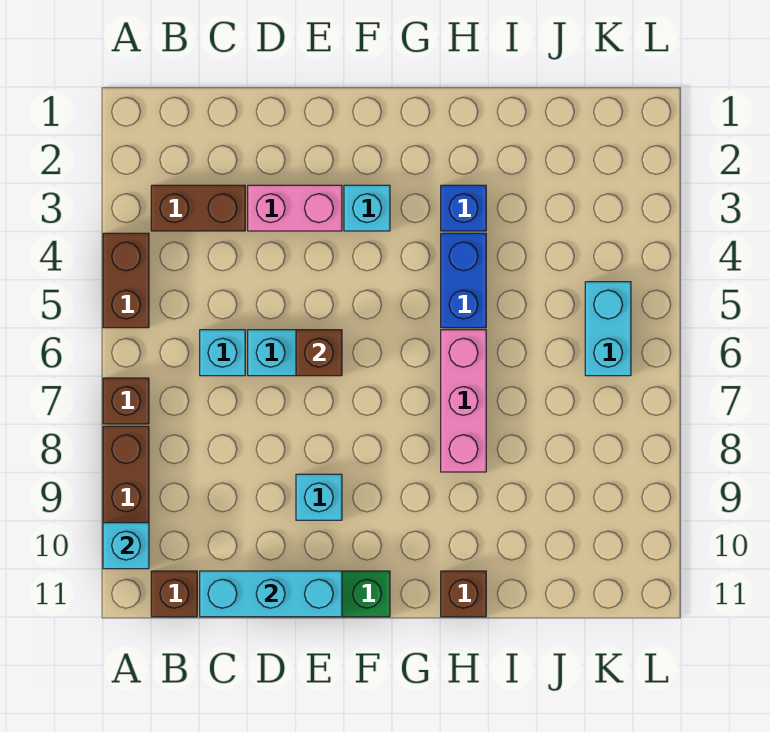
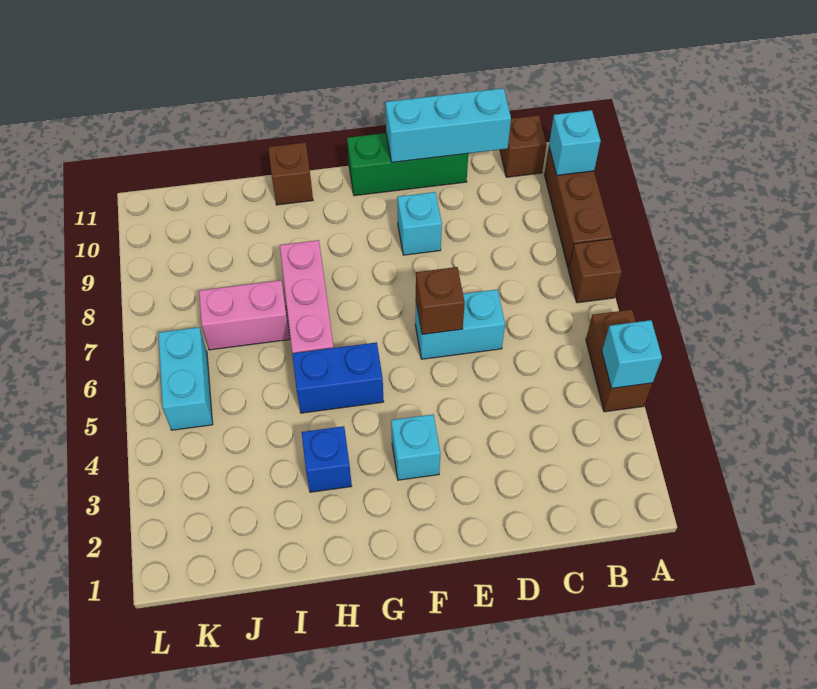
brown 1x2 brick [151,185,245,231] -> none
cyan 1x1 brick [200,330,245,376] -> cyan 1x1 brick moved to [602,320,662,388]
pink 1x2 brick [248,185,342,231] -> pink 1x2 brick moved to [199,280,290,350]
blue 1x2 brick [441,233,486,328] -> blue 1x2 brick turned to [292,342,384,413]

